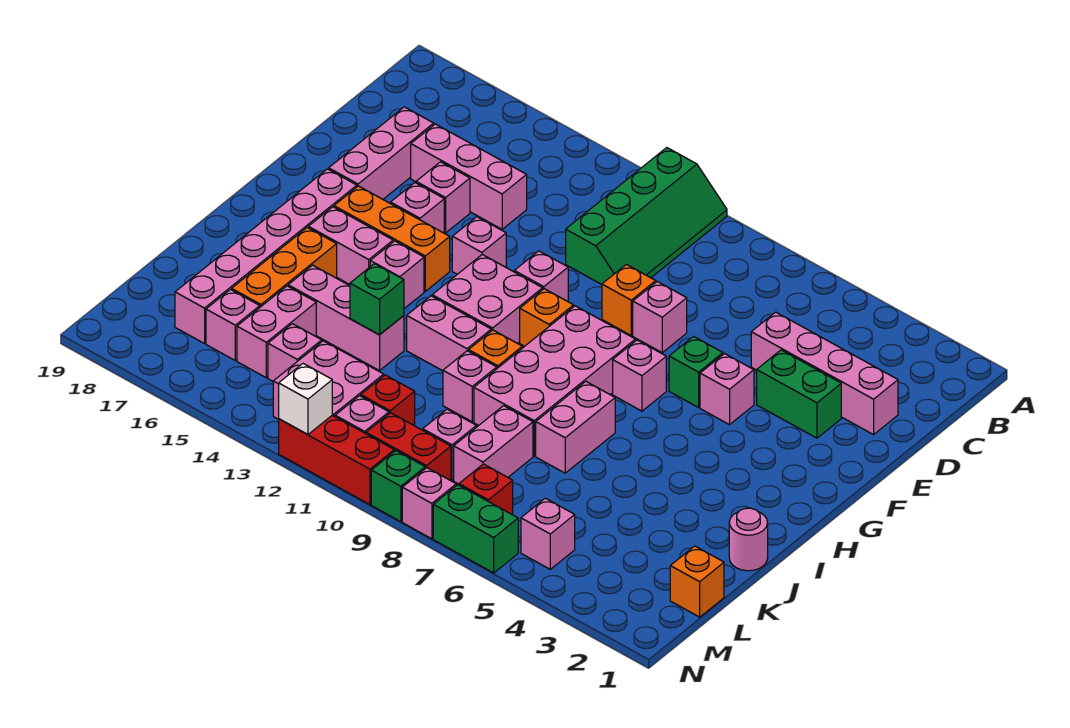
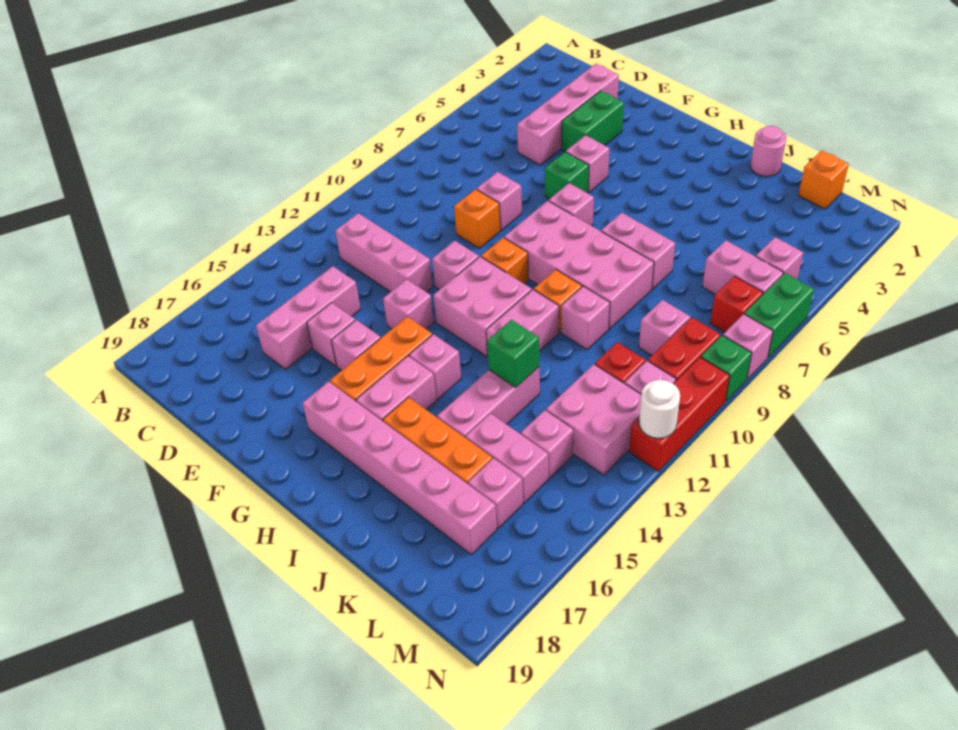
green 2x4 slope [566,148,727,284] -> none
pink 1x3 brick [329,107,434,199] -> pink 1x3 brick moved to [335,213,433,292]
pink 1x2 brick [454,406,533,484] -> pink 1x2 brick moved to [702,241,783,294]
white 1x1 brick [279,364,332,435] -> white 1x1 round brick [639,380,680,438]

